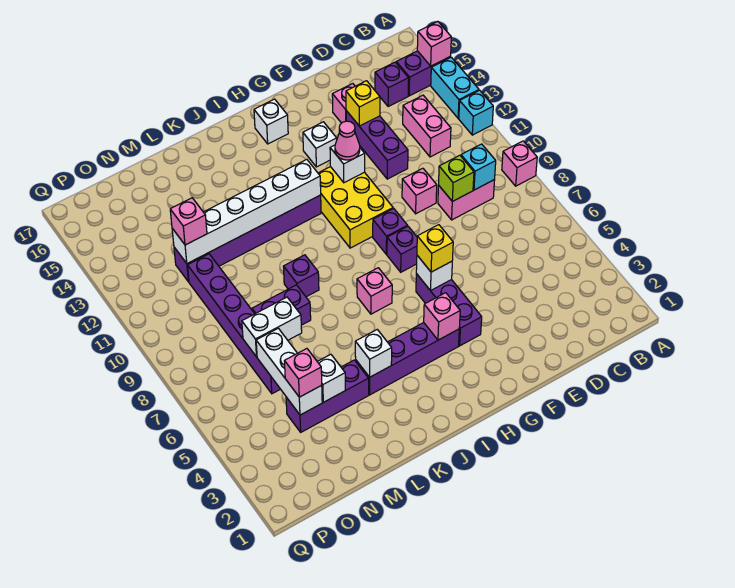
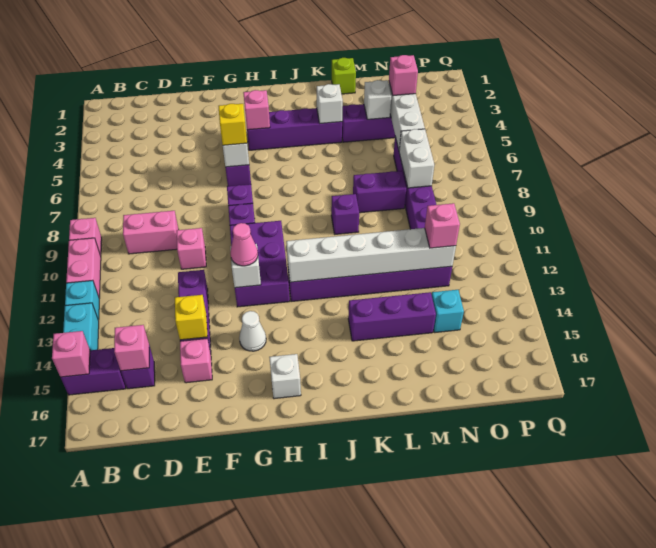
cyan 1x1 brick [461,144,496,190] -> cyan 1x1 brick moved to [432,290,464,333]
pink 1x2 brick [403,95,451,157] -> pink 1x2 brick moved to [66,238,101,298]
lime 1x1 brick [439,155,474,202] -> lime 1x1 brick moved to [332,58,356,94]
yellow 2x3 brick [318,167,393,248] -> purple 2x3 brick [230,221,290,307]
white 1x1 brick [303,122,337,167] -> white 1x1 cone [239,311,266,351]
pink 1x1 brick [357,268,392,314] -> pink 1x1 brick moved to [114,325,149,371]
none -> purple 1x3 brick [348,292,436,341]
white 1x2 brick [242,297,302,357] -> white 1x2 brick turned to [399,129,434,188]

